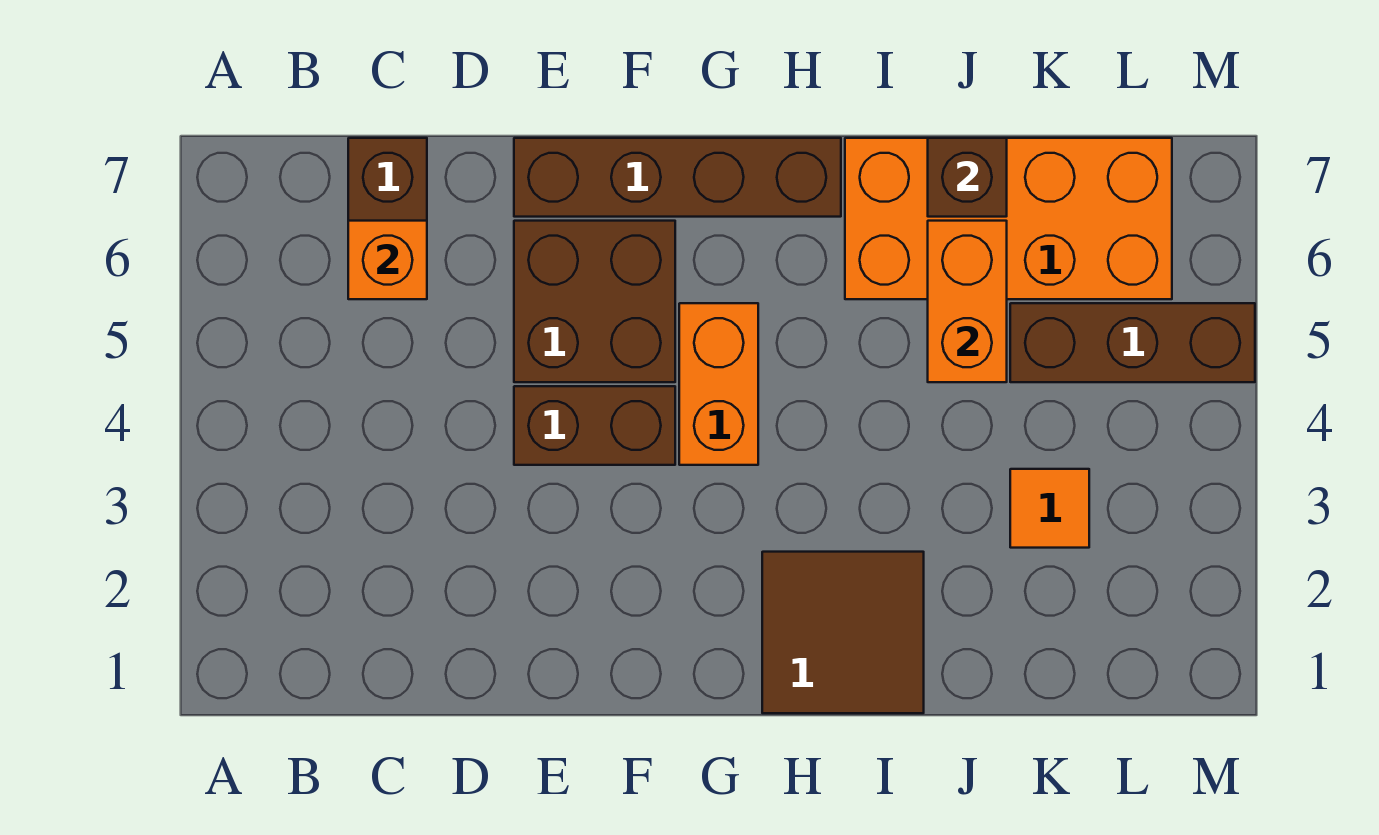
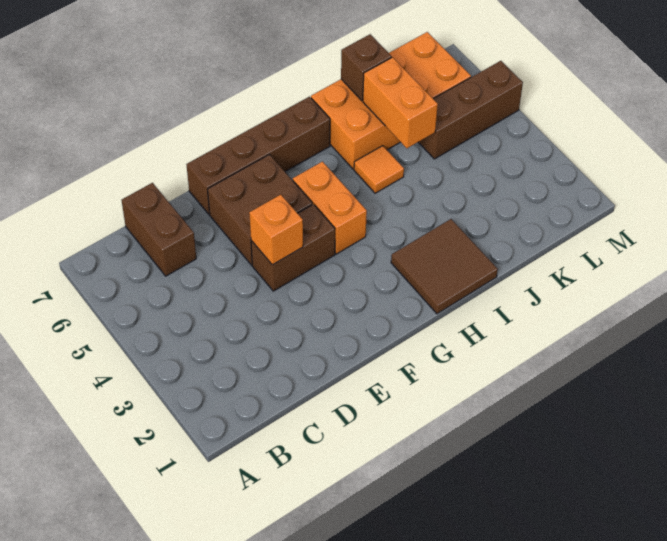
orange 1x1 brick [348,221,427,299] -> orange 1x1 brick moved to [249,195,303,265]
orange 1x1 tile [1010,469,1089,548] -> orange 1x1 tile moved to [354,146,404,193]

